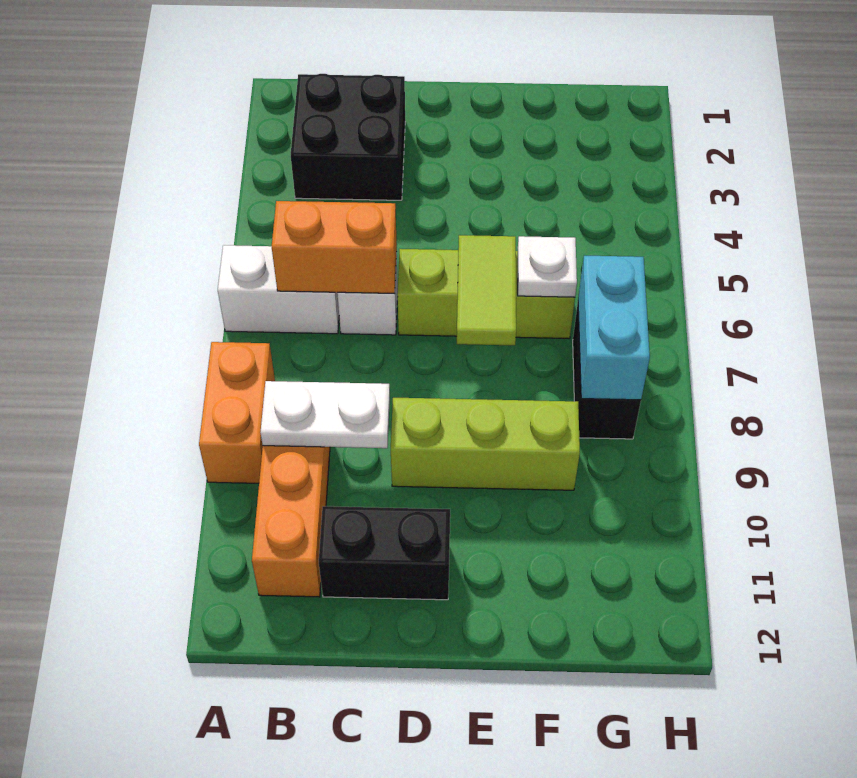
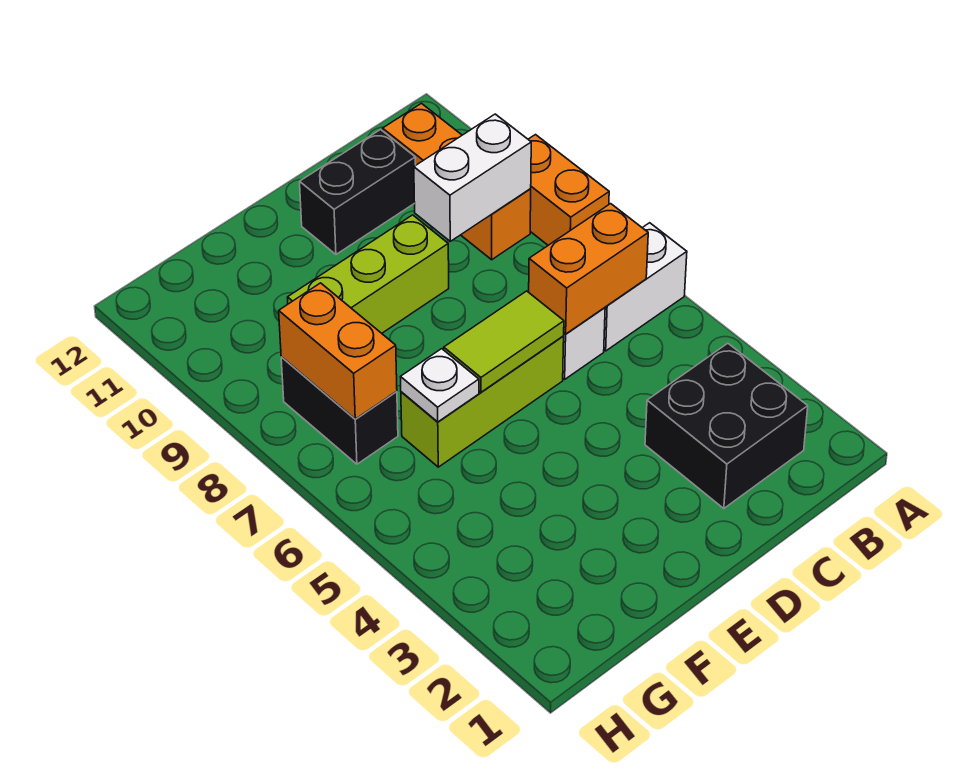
white 1x2 plate [260,381,390,448] -> white 1x2 brick [414,114,531,241]
lime 1x2 tile [457,235,516,345] -> lime 1x2 tile turned to [444,291,564,392]
cyan 1x2 brick [578,256,650,400] -> orange 1x2 brick [279,283,397,419]

